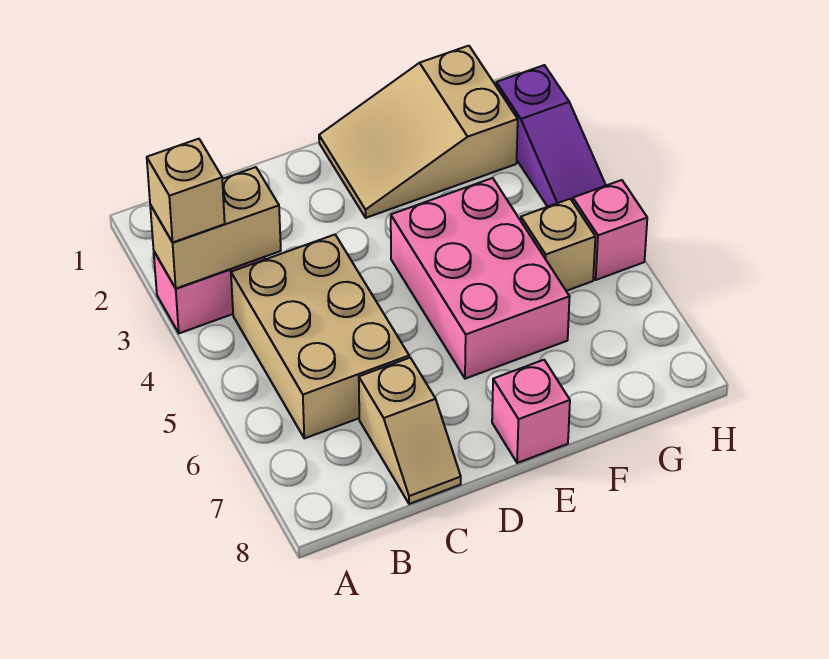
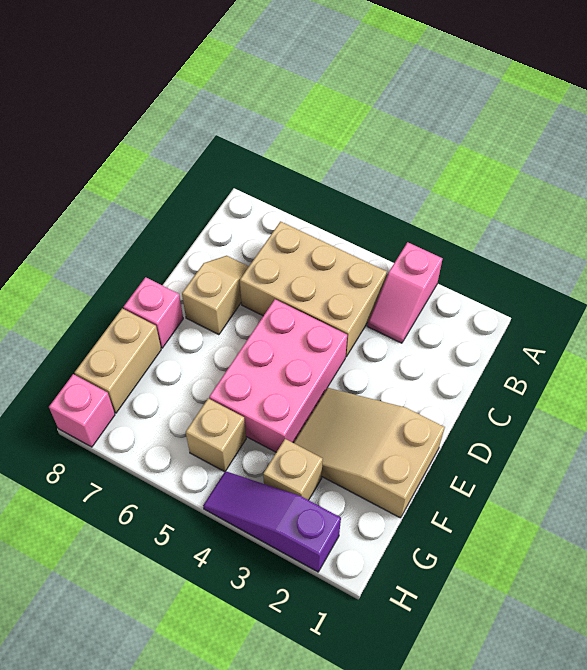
tan 1x2 brick [150,167,281,288] -> tan 1x2 brick moved to [75,309,161,413]
tan 1x1 brick [147,139,225,242] -> tan 1x1 brick moved to [263,439,323,500]
tan 1x2 slope [359,358,461,504] -> tan 1x2 slope turned to [182,256,249,335]
tan 2x3 slope [319,46,518,218] -> tan 2x3 slope turned to [293,388,445,518]
pink 2x3 brick [391,178,570,379] -> pink 2x3 brick turned to [209,299,347,452]
pink 1x1 brick [573,180,647,280] -> pink 1x1 brick moved to [49,374,115,447]

